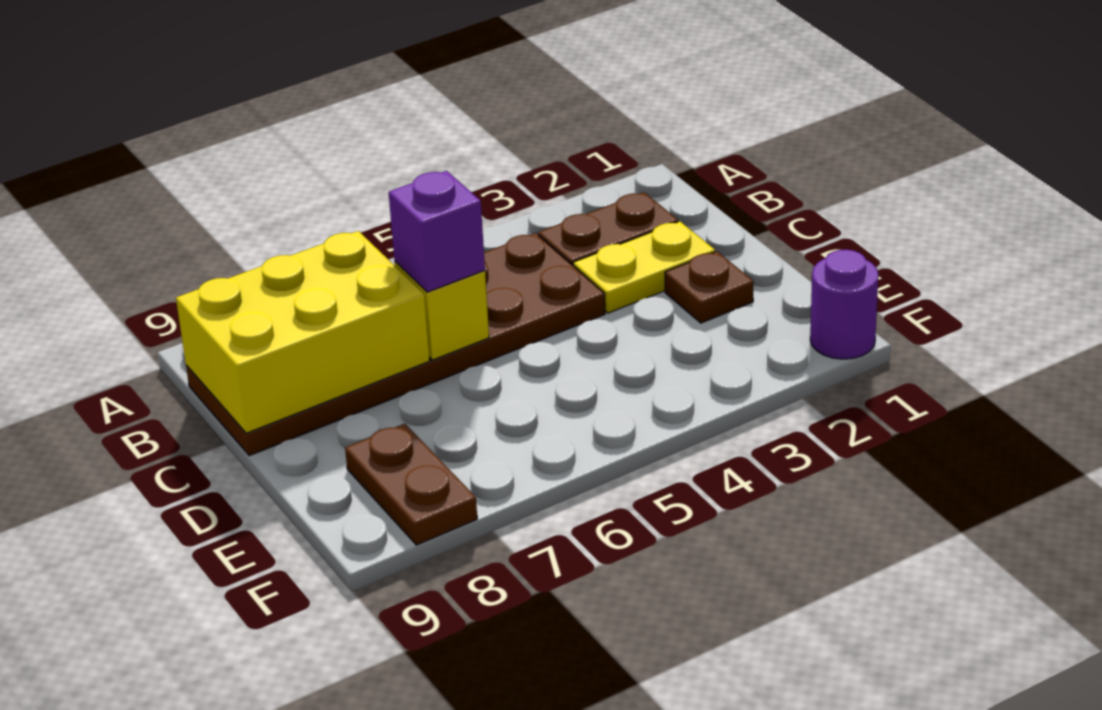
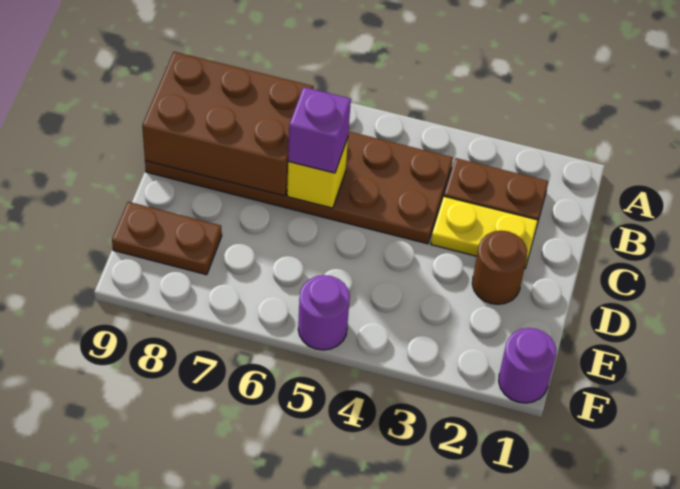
yellow 2x3 brick [176,231,430,433] -> brown 2x3 brick [142,52,314,196]
brown 1x1 plate [665,251,753,323] -> brown 1x1 round brick [472,231,527,304]
brown 1x2 plate [345,424,477,545] -> brown 1x2 plate turned to [112,202,222,275]
none -> purple 1x1 round brick [298,275,350,350]

